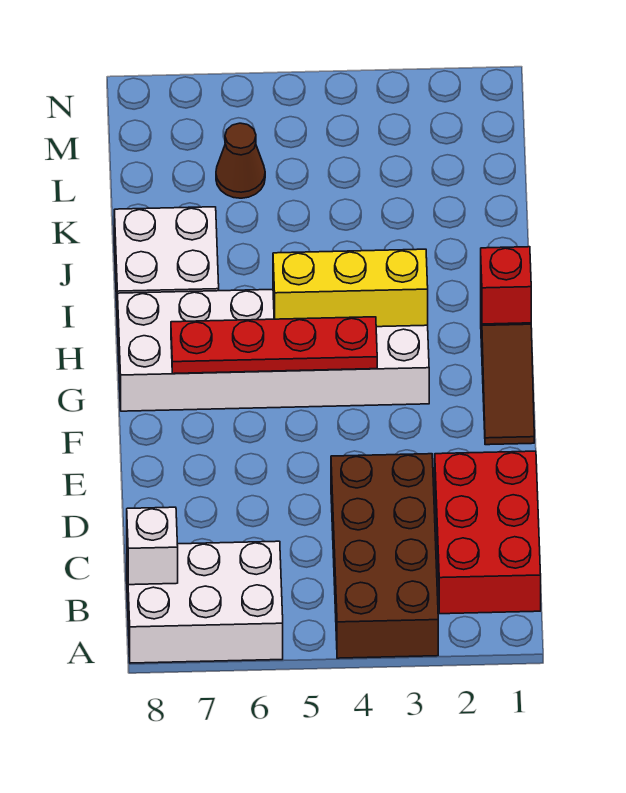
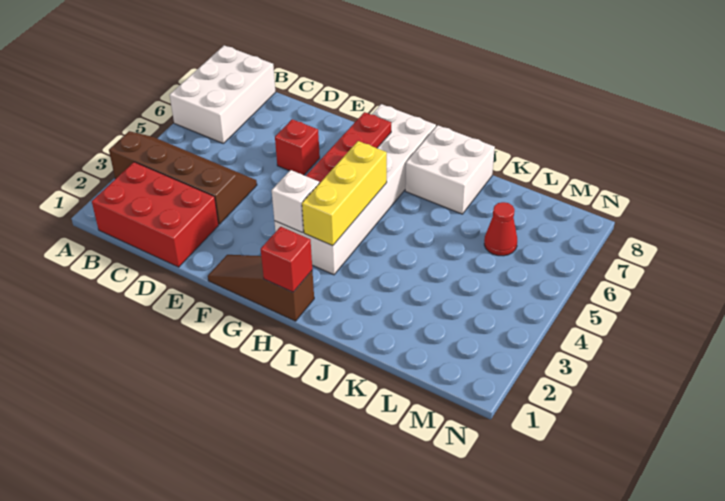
brown 2x4 brick [331,454,438,658] -> brown 2x4 slope [109,131,257,224]
white 1x1 brick [127,507,178,585] -> white 1x1 brick moved to [272,170,319,233]
none -> red 1x1 brick [275,119,320,175]
brown 1x1 cone [216,123,265,198] -> red 1x1 cone [484,202,517,256]

